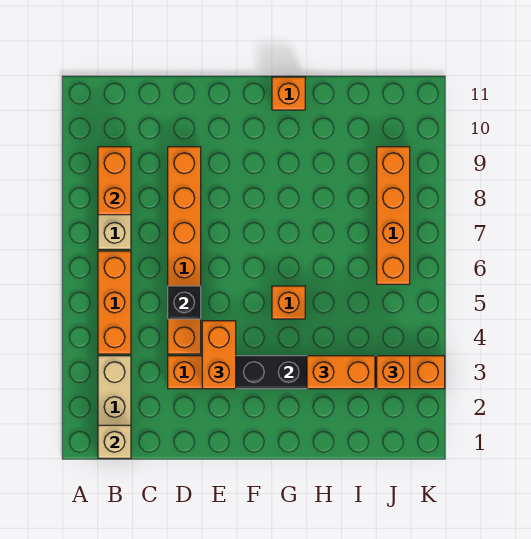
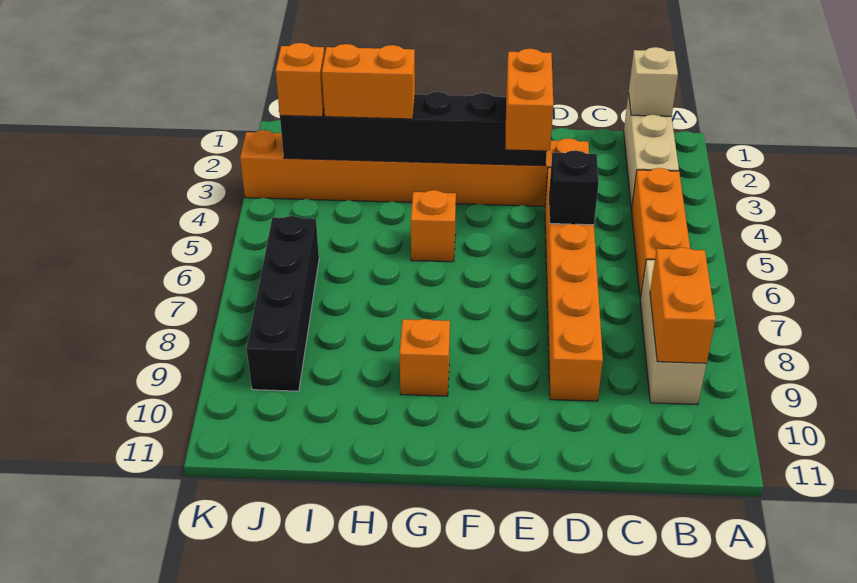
orange 1x1 brick [272,77,305,110] -> orange 1x1 brick moved to [400,319,450,396]
orange 1x4 brick [377,147,410,284] -> black 1x4 brick [247,216,319,391]

